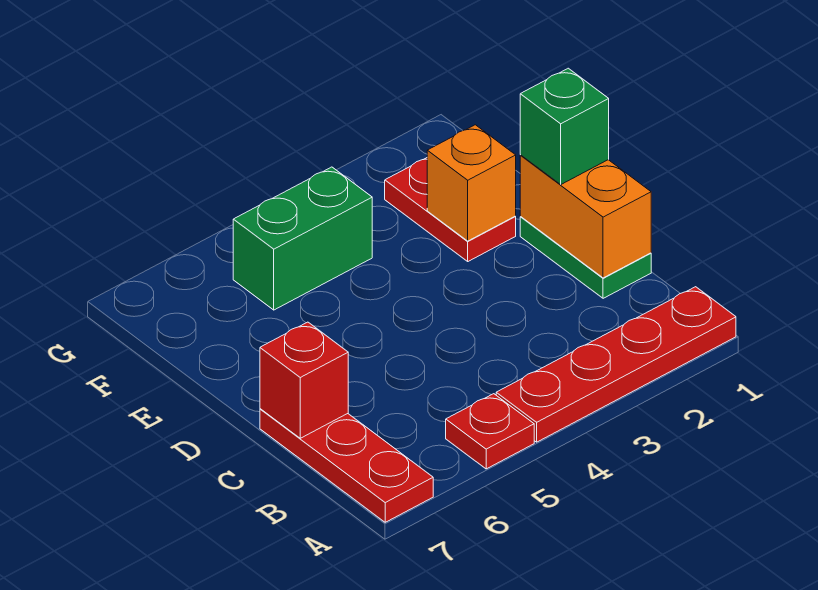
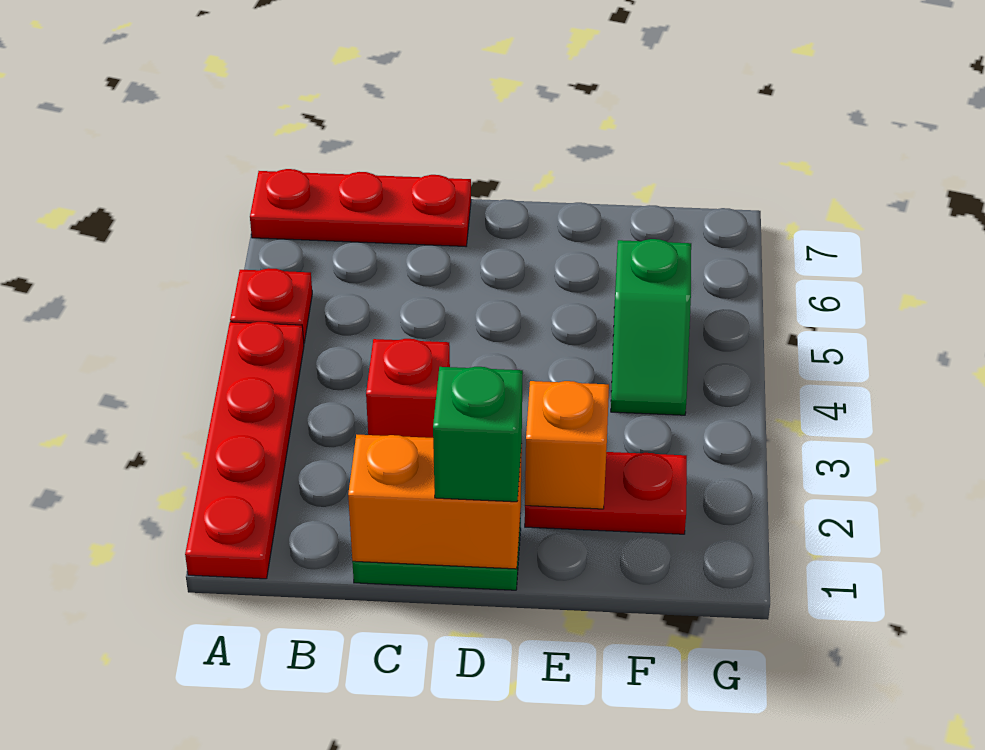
red 1x1 brick [260,322,348,438] -> red 1x1 brick moved to [366,339,450,438]
green 1x2 brick [233,167,372,310] -> green 1x2 slope [611,239,691,415]

